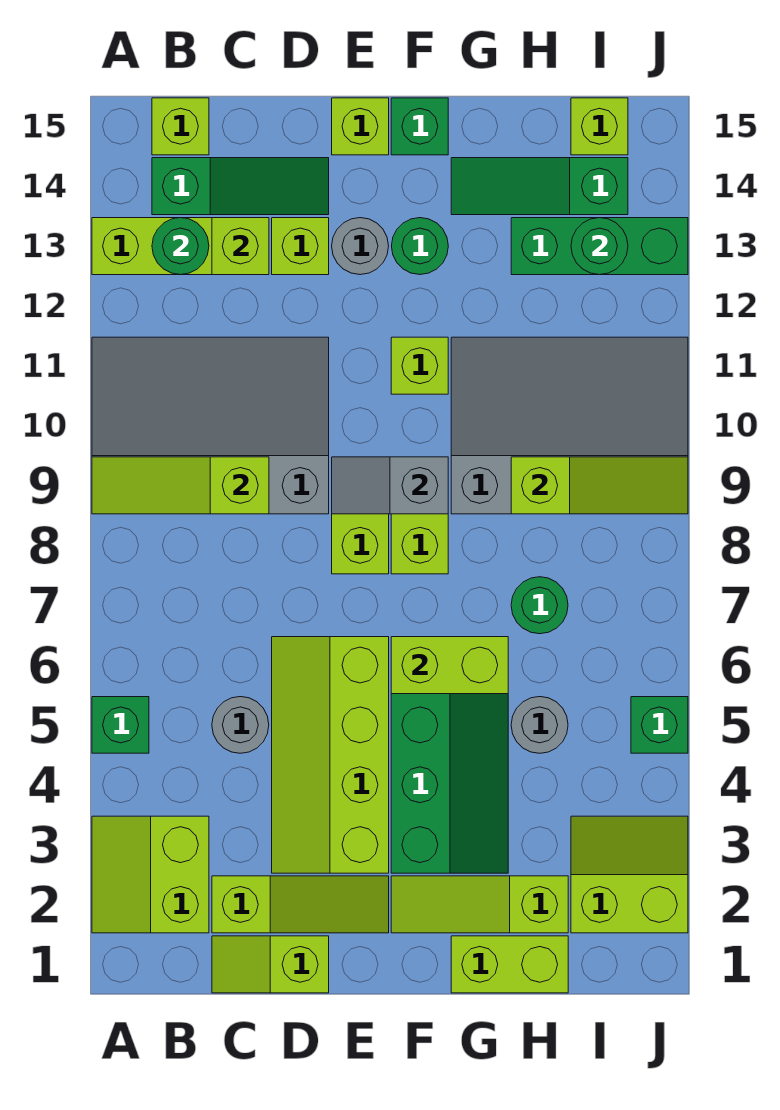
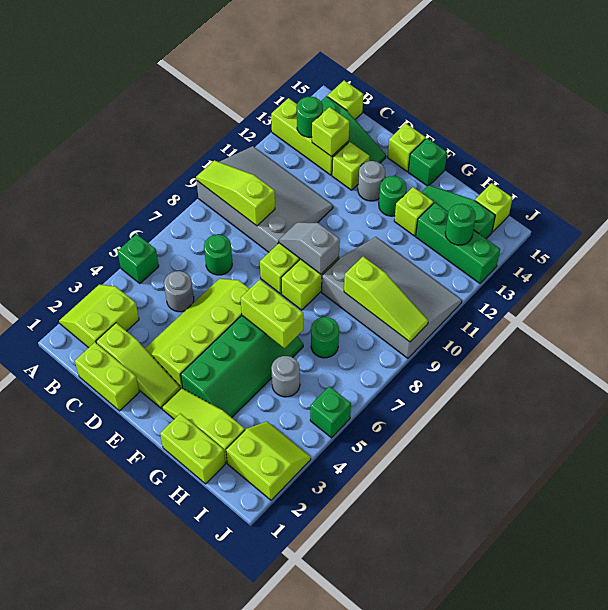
lime 1x2 slope [212,936,329,993] -> lime 1x2 brick [75,342,139,411]
none -> green 1x1 round brick [204,235,232,275]
lime 1x1 brick [391,337,448,394] -> lime 1x1 brick moved to [394,187,434,236]

